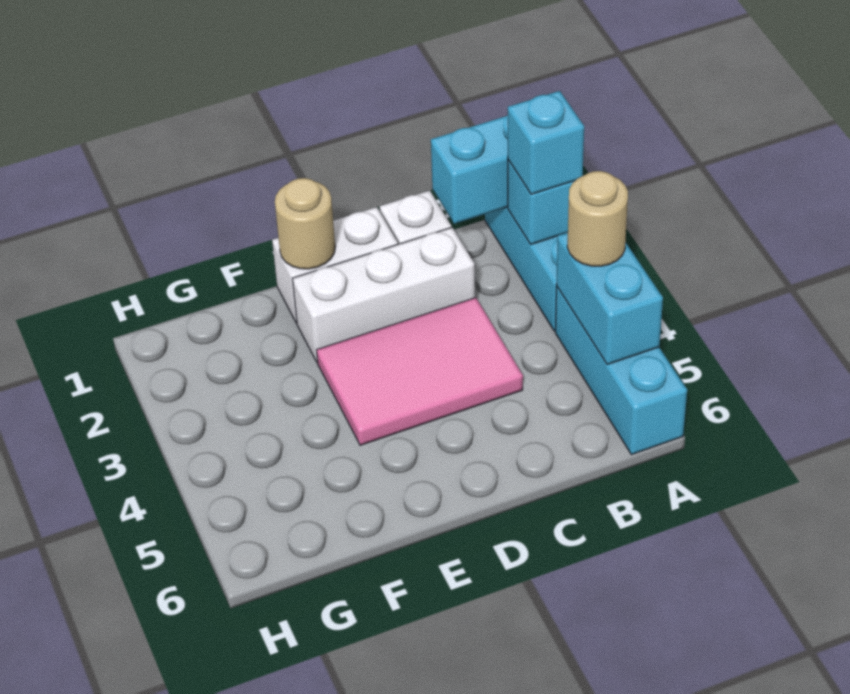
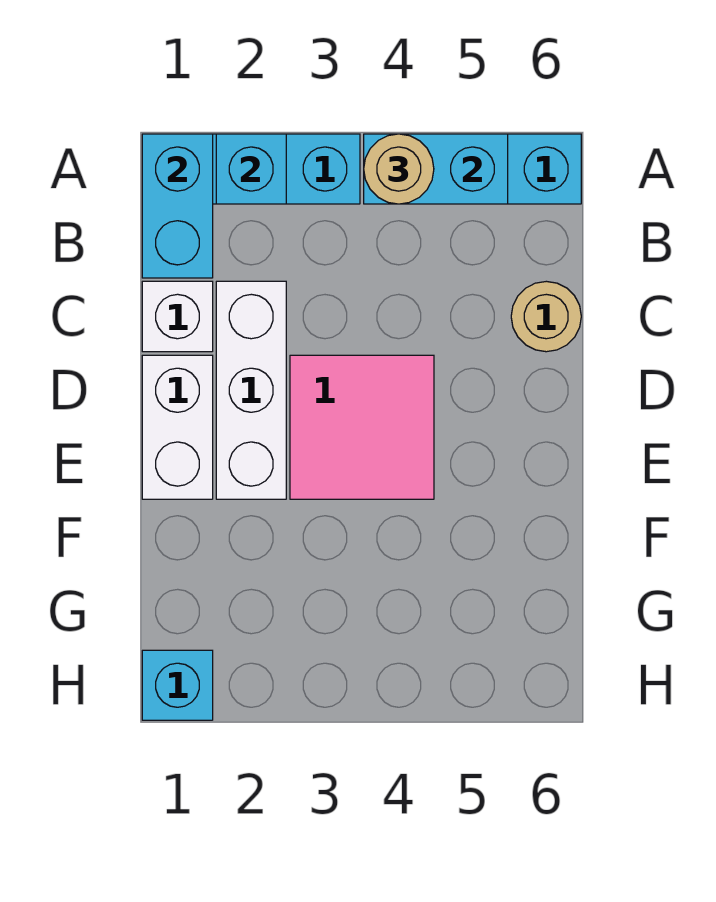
cyan 1x1 brick [508,91,584,194] -> cyan 1x1 brick moved to [142,650,213,720]
pink 2x3 tile [317,298,523,445] -> pink 2x2 tile [290,355,434,499]
tan 1x1 round brick [275,178,335,269] -> tan 1x1 round brick moved to [511,281,581,352]

